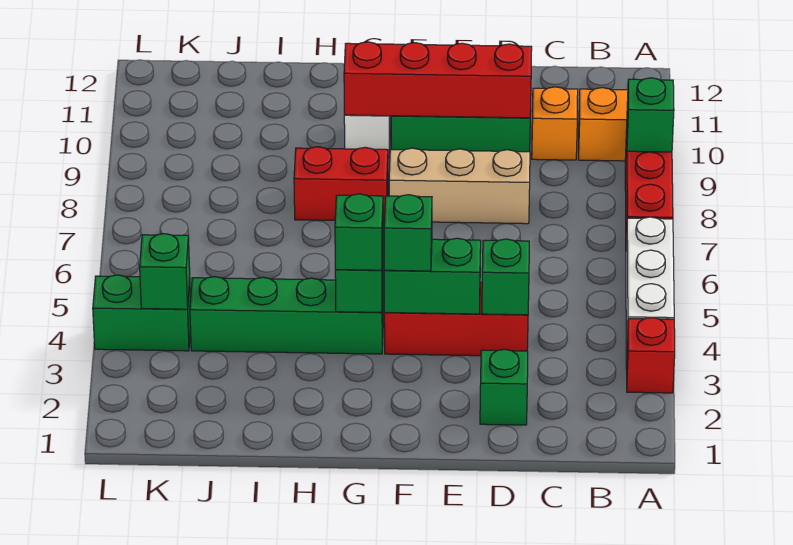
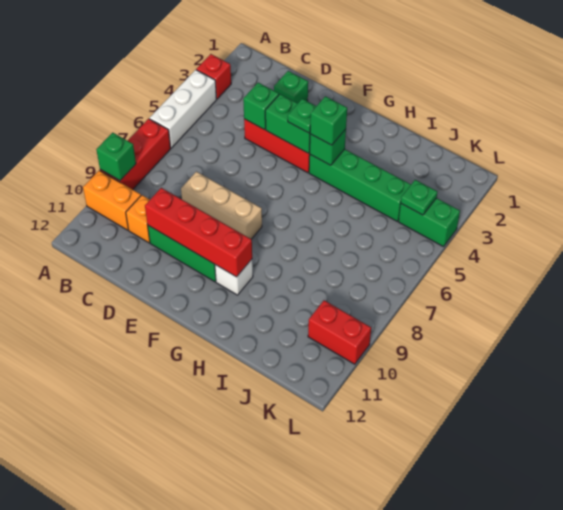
green 1x1 brick [384,195,432,271] -> green 1x1 plate [288,99,316,133]
red 1x2 brick [294,147,388,221] -> red 1x2 brick moved to [308,300,371,364]
green 1x1 brick [140,234,190,309] -> green 1x1 plate [401,180,437,215]

